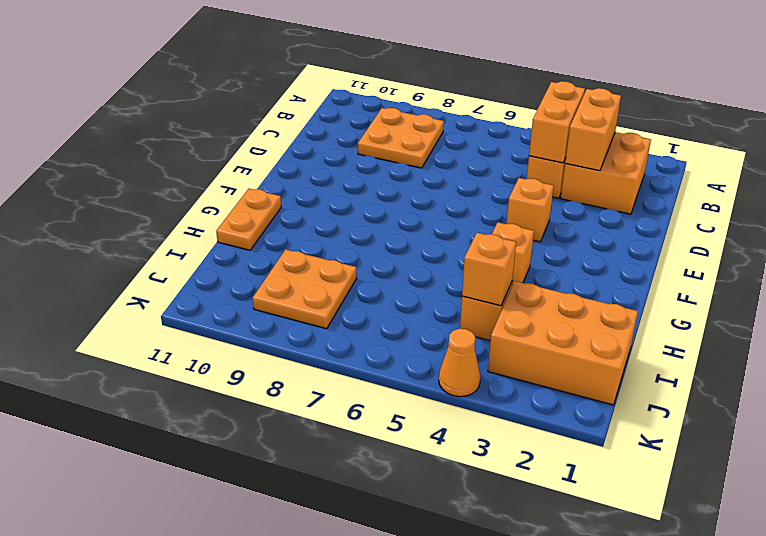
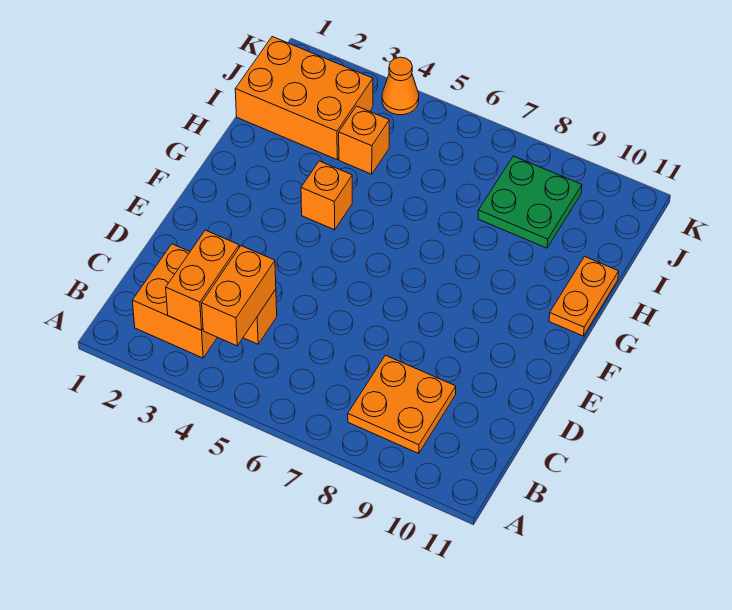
orange 1x1 brick [507,178,554,242] -> none
orange 1x1 brick [462,233,516,306] -> none
orange 2x2 plate [253,249,357,329] -> green 2x2 plate [478,156,582,248]

